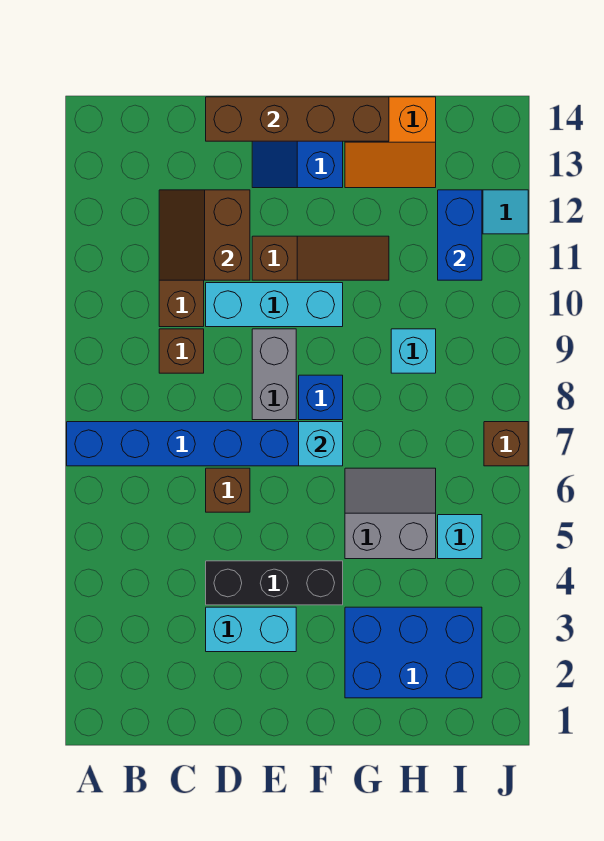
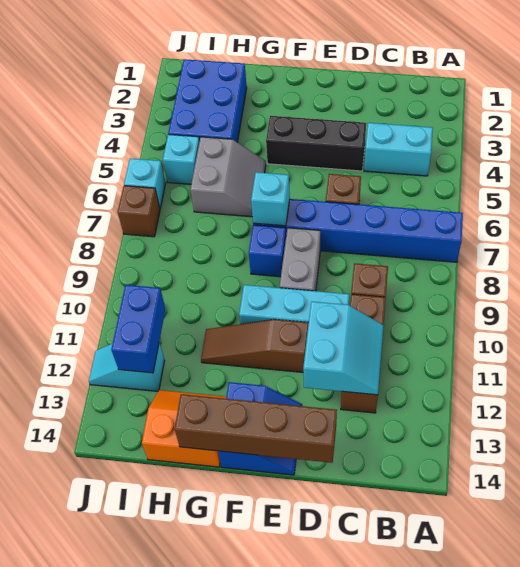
brown 2x2 slope [159,190,250,280] -> cyan 2x2 slope [303,302,384,395]
cyan 1x2 brick [206,607,296,652] -> cyan 1x2 brick moved to [364,123,433,176]
blue 2x3 brick [345,607,482,698] -> blue 2x3 brick turned to [168,59,247,142]
grey 2x2 slope [345,468,436,559] -> grey 2x2 slope turned to [190,137,266,217]
cyan 1x1 brick [391,329,436,373] -> cyan 1x1 brick moved to [124,158,166,208]

